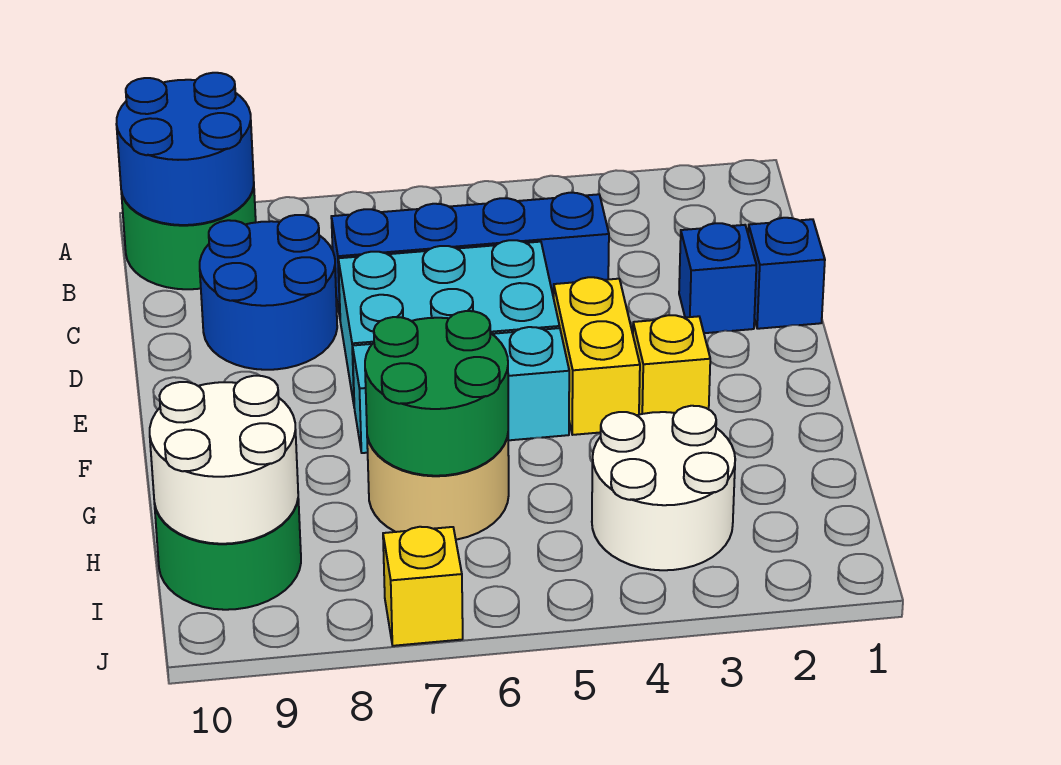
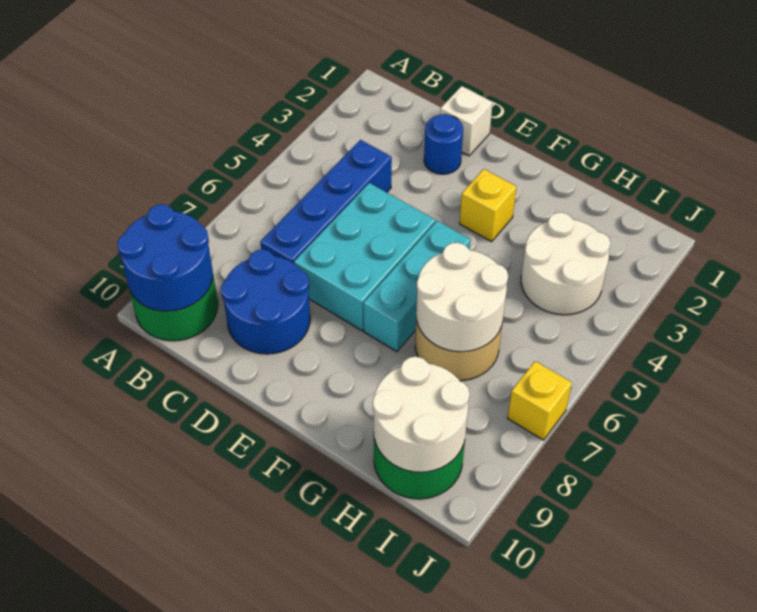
blue 1x1 brick [748,218,825,329] -> white 1x1 brick [440,86,493,156]
blue 1x1 brick [679,223,756,333] -> blue 1x1 round brick [424,114,463,174]
yellow 1x2 brick [554,277,640,435] -> none
green 2x2 round brick [365,311,508,476] -> white 2x2 round brick [416,243,508,352]

